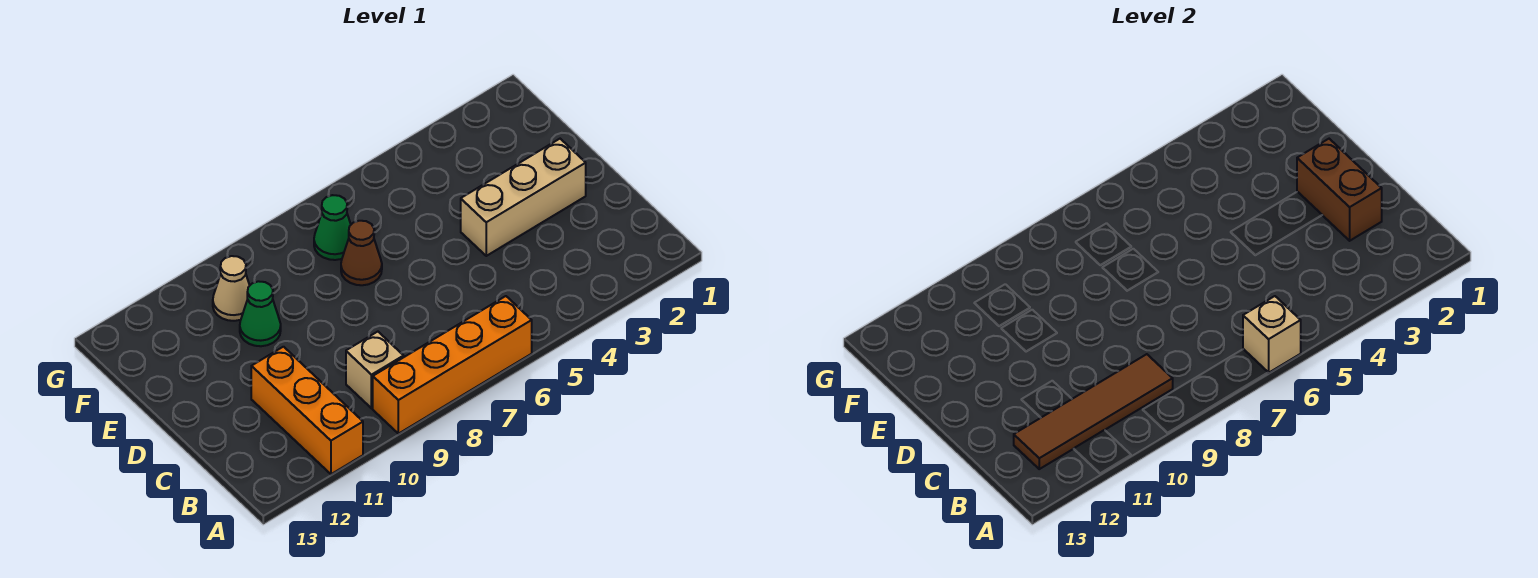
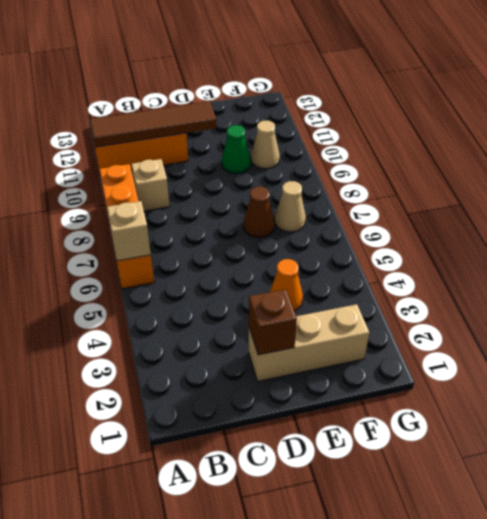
brown 1x4 tile [1014,354,1173,469] -> brown 1x4 tile turned to [90,101,217,147]
brown 1x2 brick [1297,139,1382,241] -> brown 1x1 brick [249,289,297,355]
tan 1x3 brick [461,139,586,256] -> tan 1x3 brick turned to [249,304,369,381]
none -> orange 1x1 cone [270,259,303,311]
green 1x1 cone [314,195,351,260] -> tan 1x1 cone [275,181,306,232]

